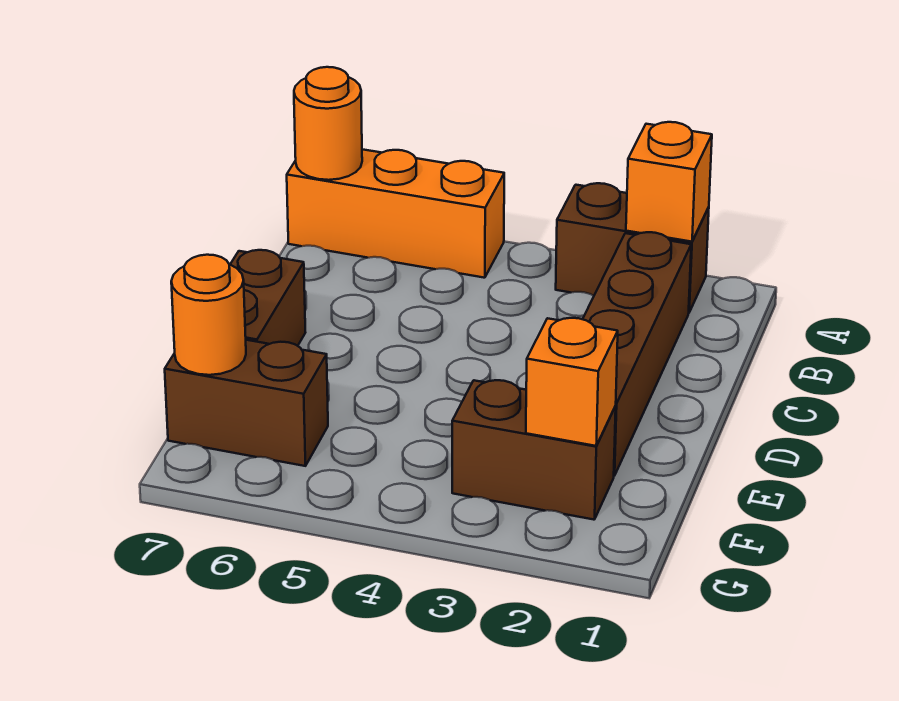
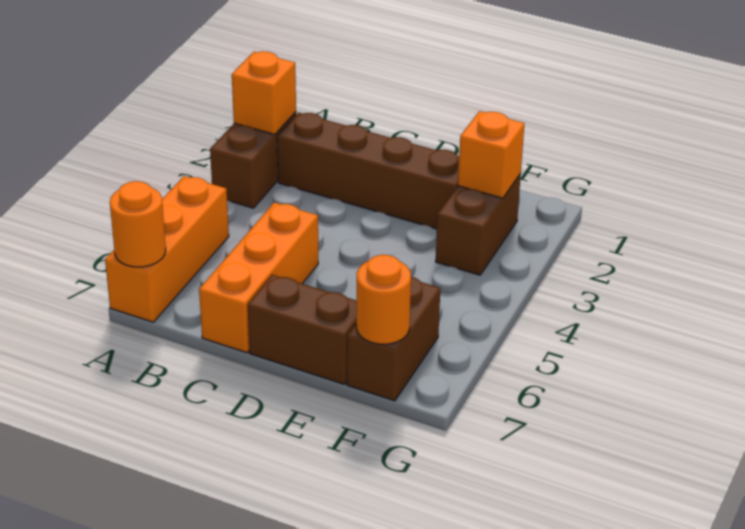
none -> orange 1x3 brick [199,202,318,353]

